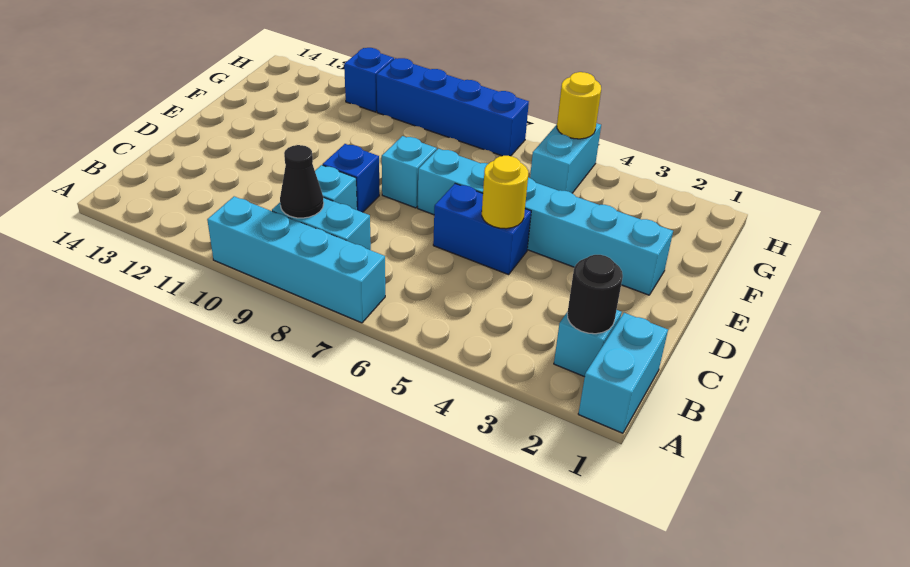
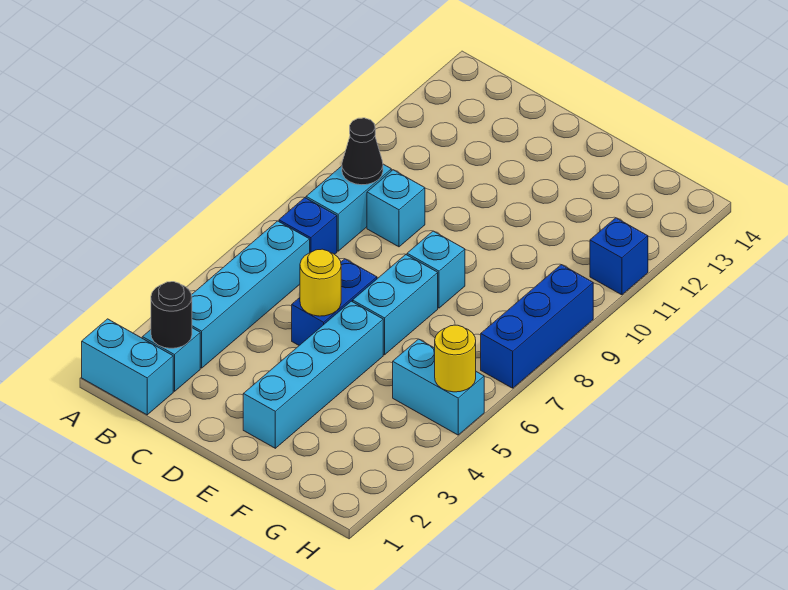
cyan 1x4 brick [207,196,385,323] -> cyan 1x4 brick moved to [192,221,310,368]
blue 1x1 brick [323,144,379,212] -> blue 1x1 brick moved to [279,198,337,254]
blue 1x4 brick [377,58,529,156] -> blue 1x3 brick [481,265,593,388]

